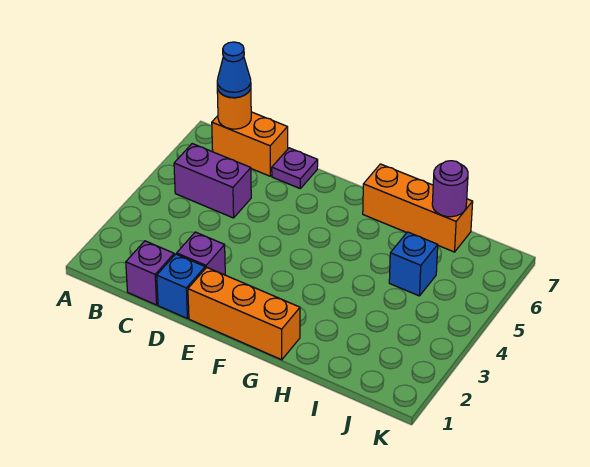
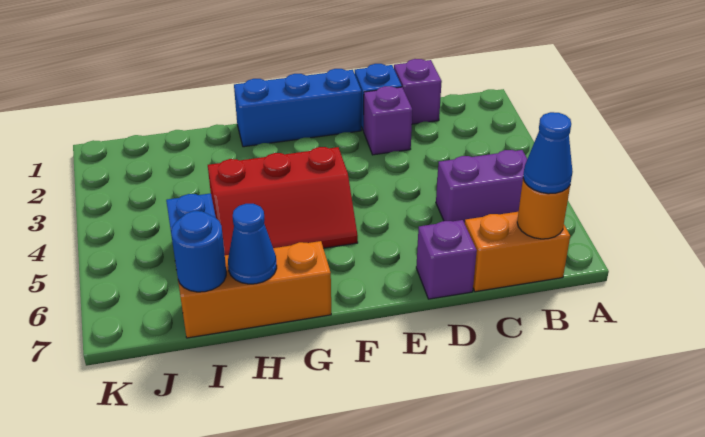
purple 1x1 plate [272,148,318,188] -> purple 1x1 brick [416,220,477,299]
orange 1x3 brick [188,267,300,360] -> blue 1x3 brick [234,69,361,147]
none -> red 2x3 slope [208,147,358,255]
none -> blue 1x1 cone [228,204,277,284]
purple 1x1 round brick [432,161,468,217] -> blue 1x1 round brick [171,211,226,292]

